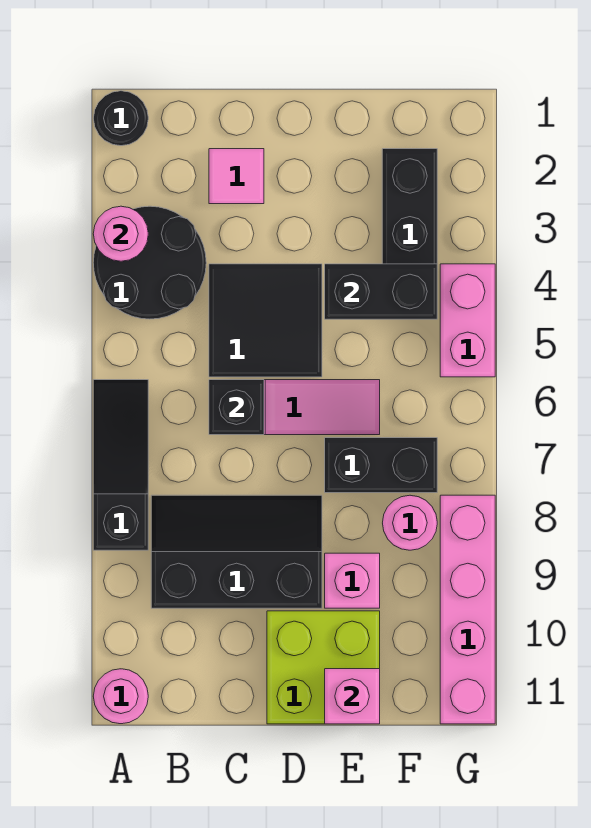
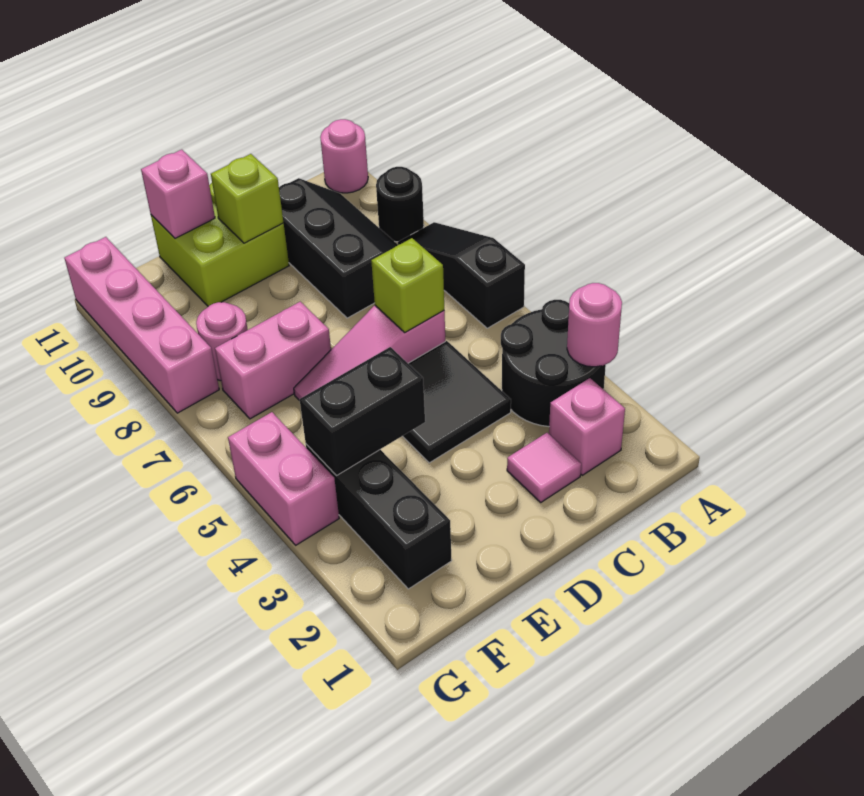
black 1x1 round brick [93,91,148,146] -> black 1x1 round brick moved to [376,167,424,242]
black 1x3 slope [93,380,148,550] -> black 1x3 slope turned to [398,222,525,328]
black 2x3 slope [151,495,322,608] -> black 2x3 slope turned to [279,178,398,318]
black 1x1 brick [209,380,264,435] -> lime 1x1 brick [371,238,444,332]
none -> lime 1x1 brick [211,154,283,243]
black 1x2 brick [325,438,437,493] -> pink 1x2 brick [215,302,331,419]
pink 1x1 brick [325,553,380,608] -> pink 1x1 brick moved to [549,378,625,475]

